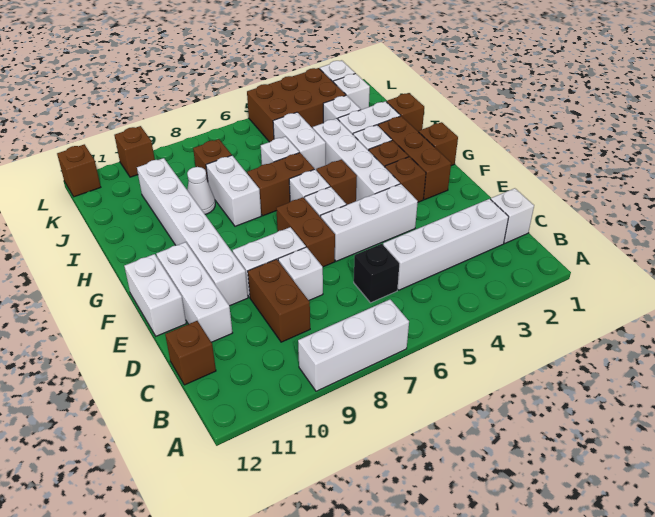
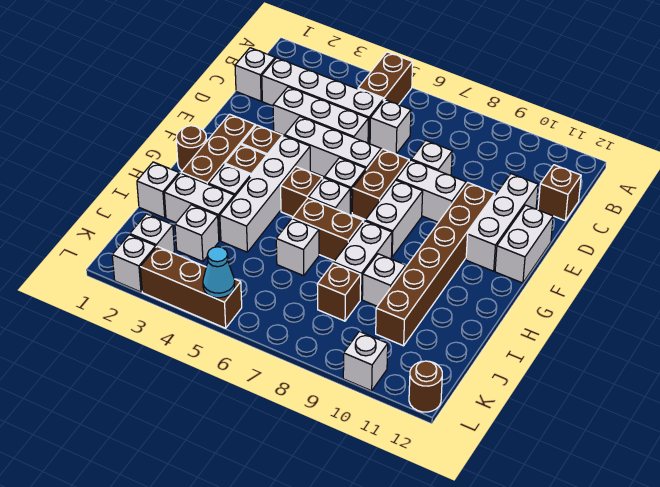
white 1x3 brick [298,299,409,391] -> white 1x3 brick moved to [273,87,368,143]
black 1x1 brick [354,244,399,303] -> white 1x1 brick [370,100,411,154]
brown 1x2 brick [248,259,310,342] -> brown 1x2 brick moved to [358,52,413,105]
white 1x6 brick [137,158,248,306] -> brown 1x6 brick [376,183,495,346]
brown 1x1 brick [419,122,458,166] -> brown 1x1 round brick [176,126,207,171]
brown 1x1 brick [387,93,424,132] -> white 1x1 brick [137,162,179,218]
white 1x2 brick [273,112,326,170] -> white 1x2 brick moved to [365,180,423,257]
white 1x1 cone [187,167,215,214] -> white 1x1 brick [362,254,406,306]
brown 2x3 brick [247,68,346,142] -> brown 1x3 brick [140,247,242,328]
none -> cyan 1x1 cone [203,247,235,298]
brown 1x1 brick [114,126,155,177] -> white 1x1 brick [343,331,388,391]
brown 1x1 brick [57,144,101,197] -> brown 1x1 round brick [409,361,442,412]

